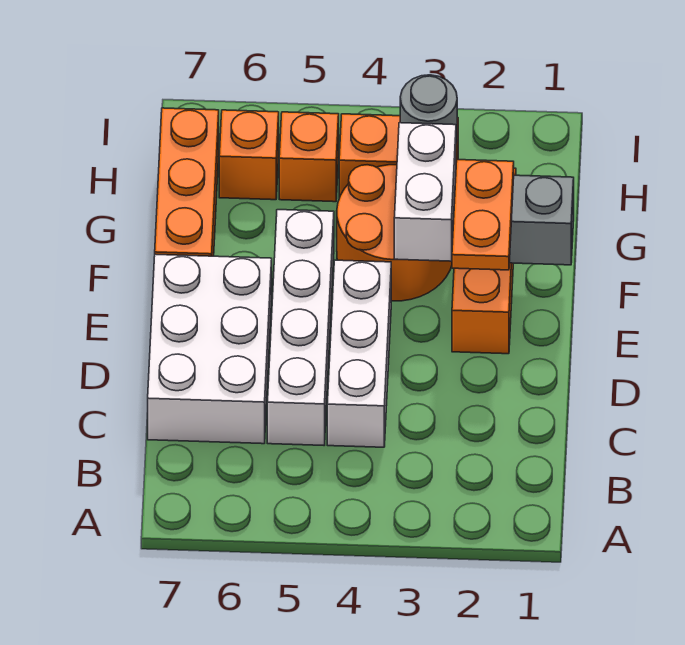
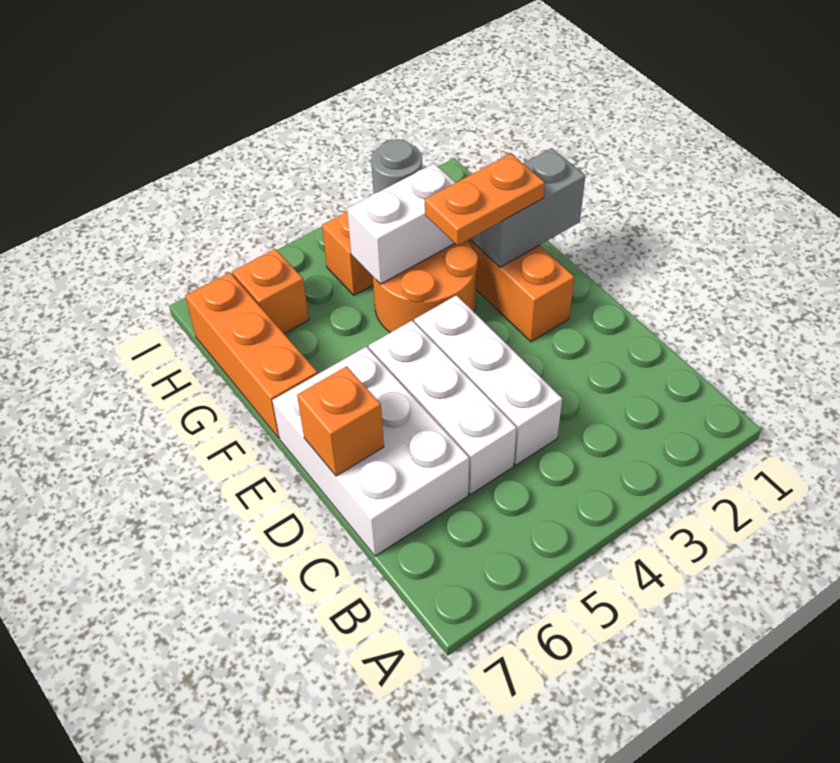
white 1x4 brick [267,210,334,445] -> white 1x3 brick [369,321,517,495]
orange 1x2 plate [452,160,514,270] -> orange 1x2 plate turned to [425,154,545,245]
white 1x2 brick [394,123,456,261] -> white 1x2 brick turned to [347,164,455,284]
orange 1x1 brick [279,112,339,202] -> orange 1x1 brick moved to [297,366,384,476]

